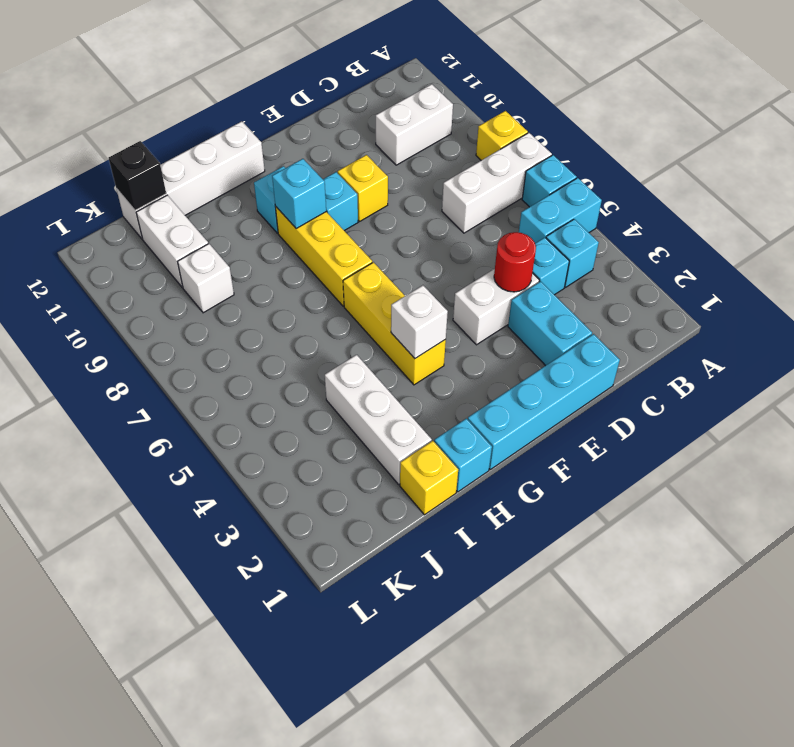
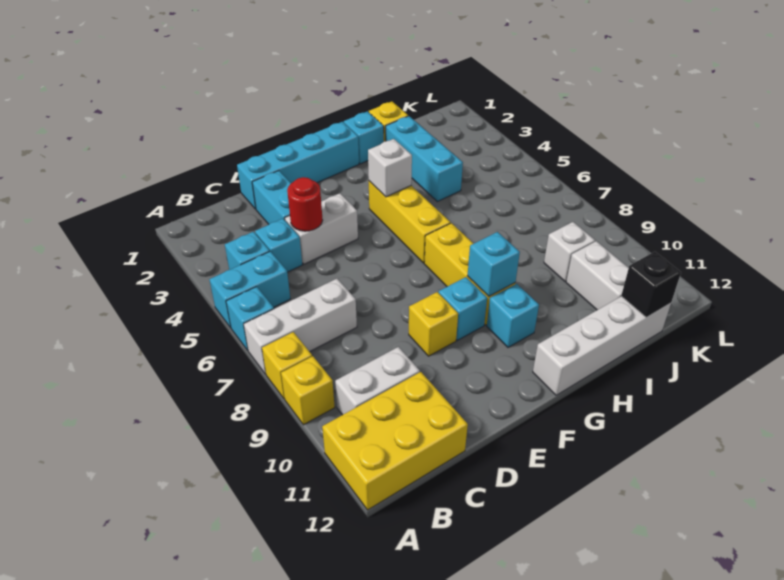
none -> yellow 1x1 brick [281,356,335,425]
none -> yellow 2x3 brick [322,372,468,510]
white 1x3 brick [325,355,432,484] -> cyan 1x3 brick [386,116,463,202]

